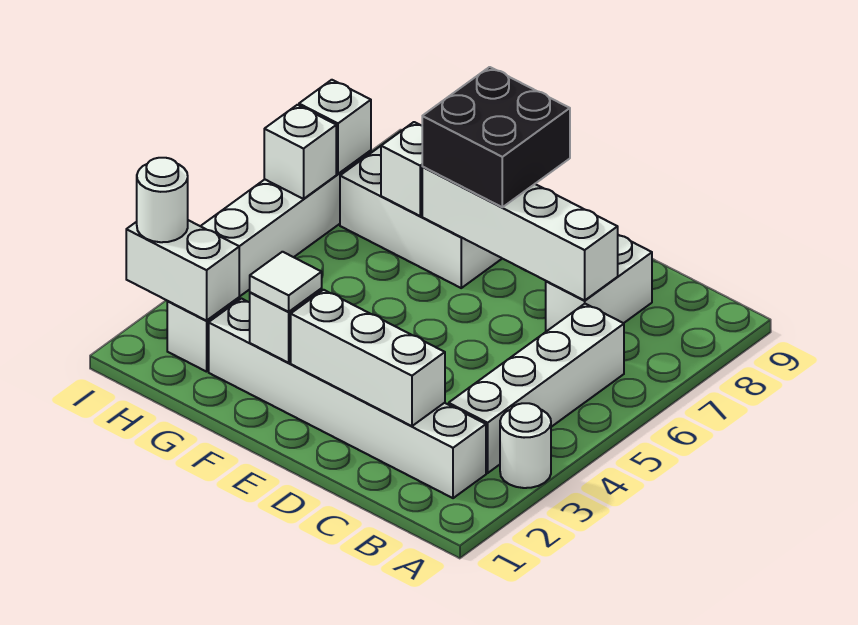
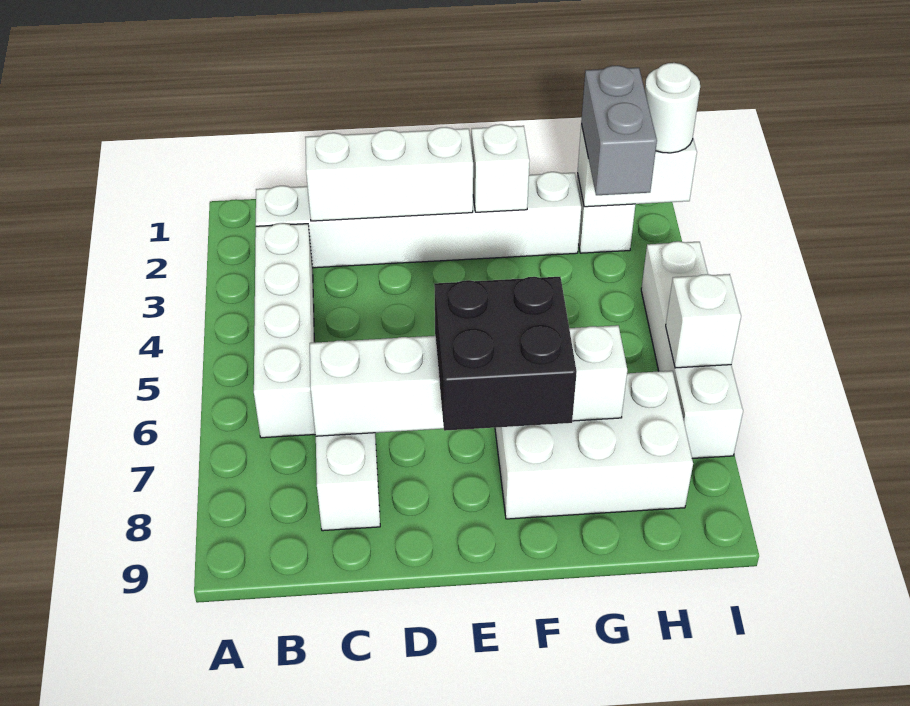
white 1x1 round brick [500,403,551,488] -> none
white 1x1 tile [250,252,322,312] -> none
none -> grey 1x2 brick [581,66,657,195]
white 1x1 brick [299,80,371,174] -> none

